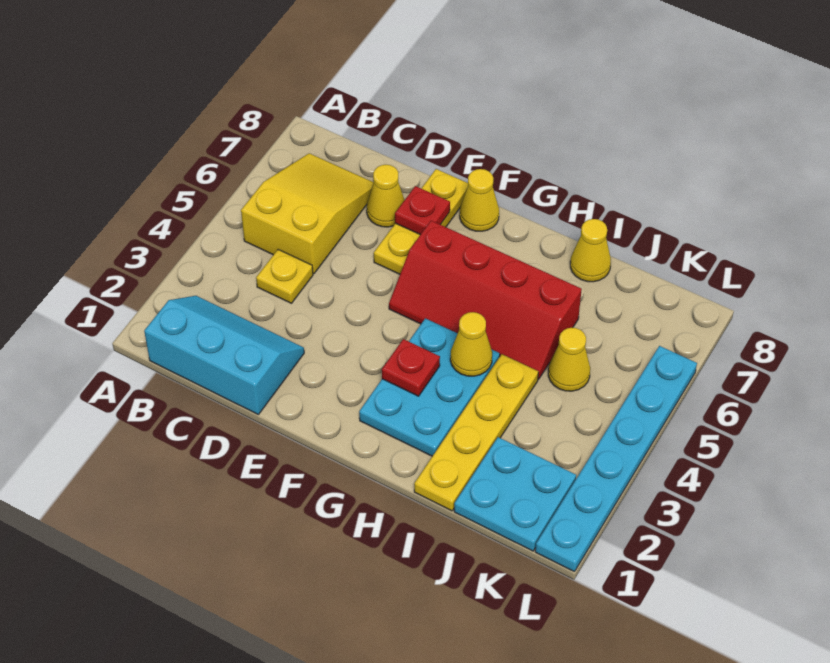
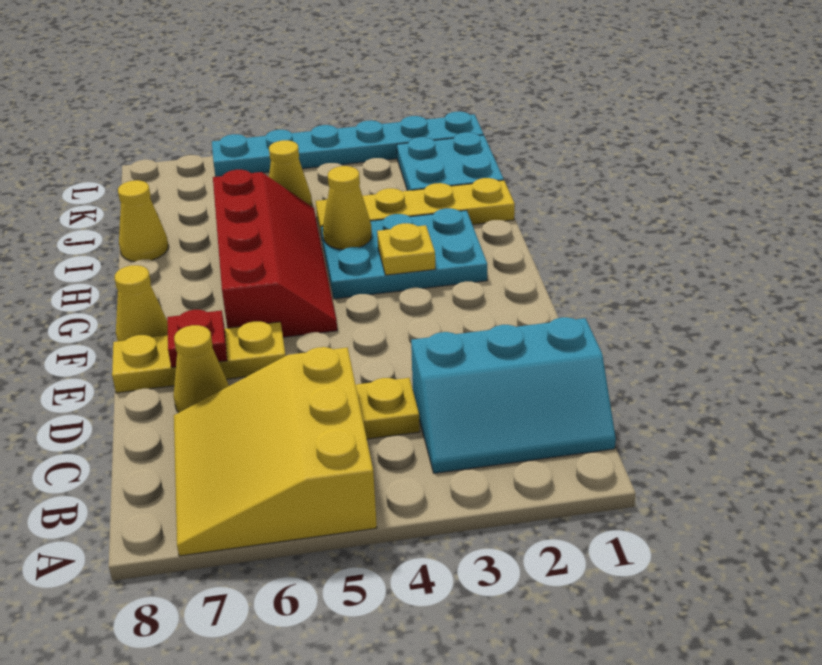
cyan 2x3 slope [144,296,304,414] -> cyan 2x3 slope turned to [411,317,616,473]
yellow 2x3 slope [241,153,373,274] -> yellow 3x3 slope [174,347,377,556]
red 1x1 plate [382,339,440,396] -> yellow 1x1 plate [377,223,435,275]

